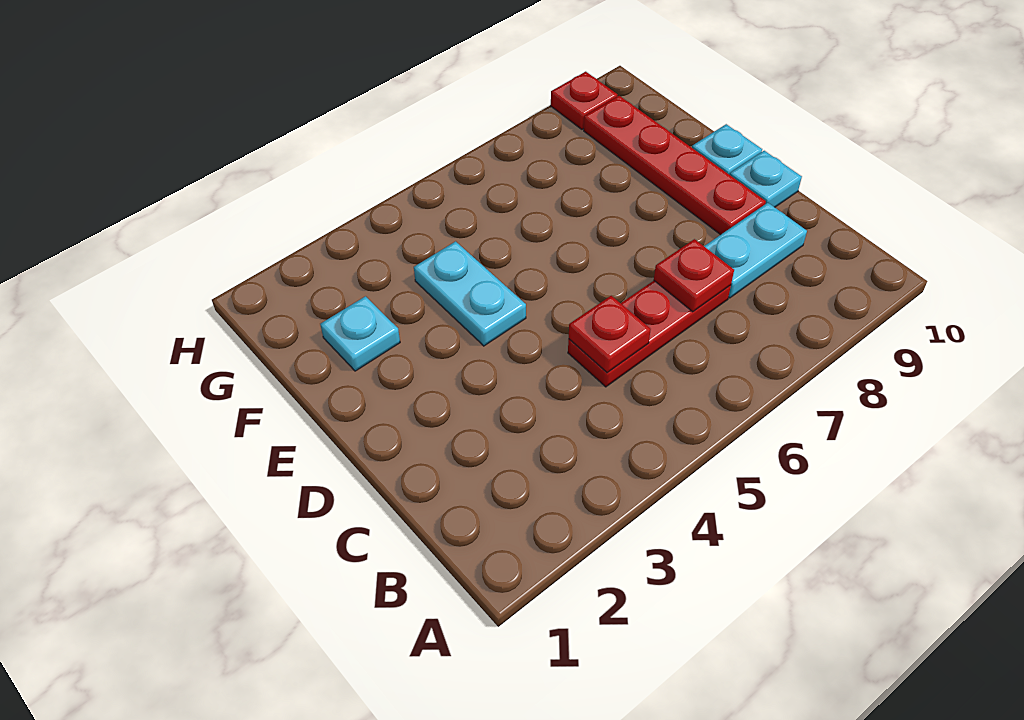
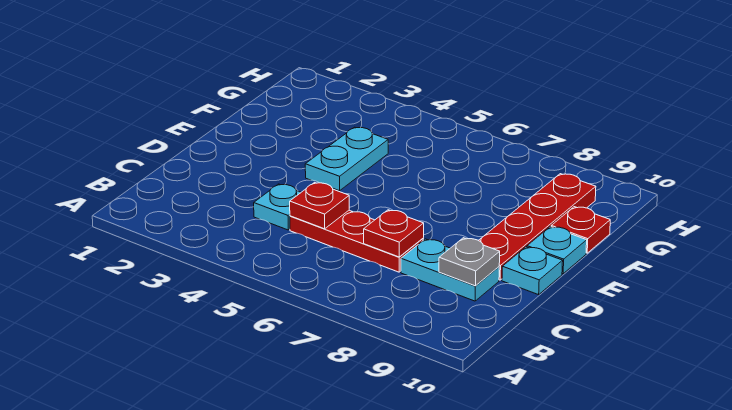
none -> grey 1x1 plate [439,238,500,286]
cyan 1x1 plate [320,296,400,371] -> cyan 1x1 plate moved to [254,184,301,230]
red 1x1 plate [551,72,617,129] -> red 1x1 plate moved to [551,207,610,253]

